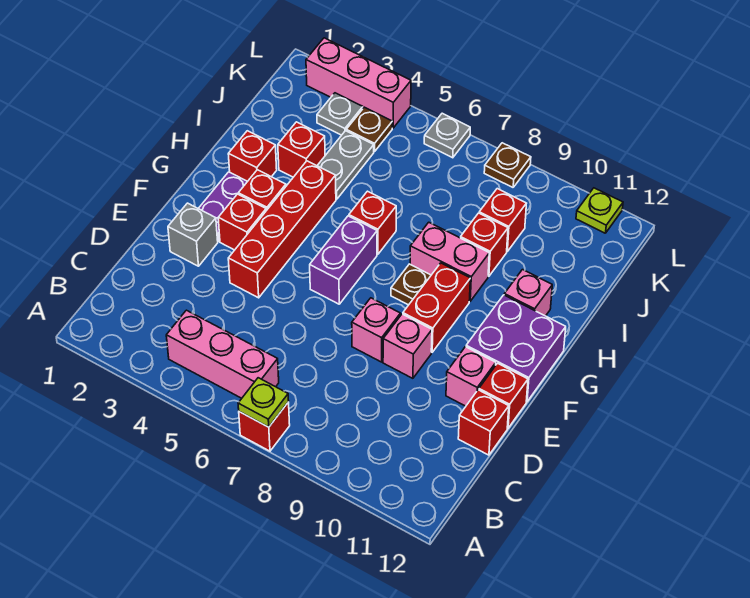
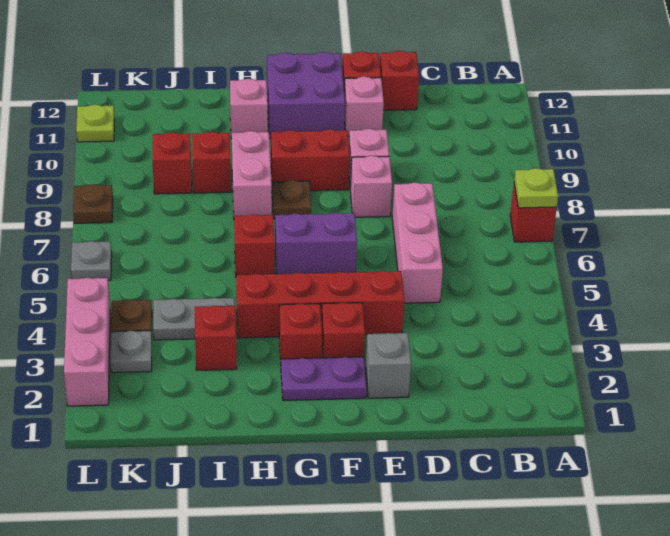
pink 1x3 brick [166,310,279,398] -> pink 1x3 brick moved to [392,182,443,303]
red 1x1 brick [228,131,277,181] -> none

